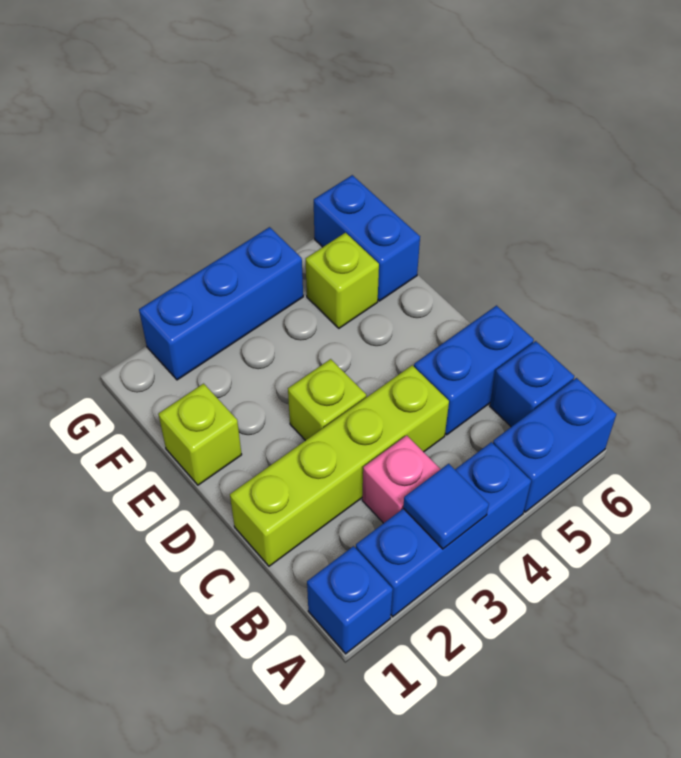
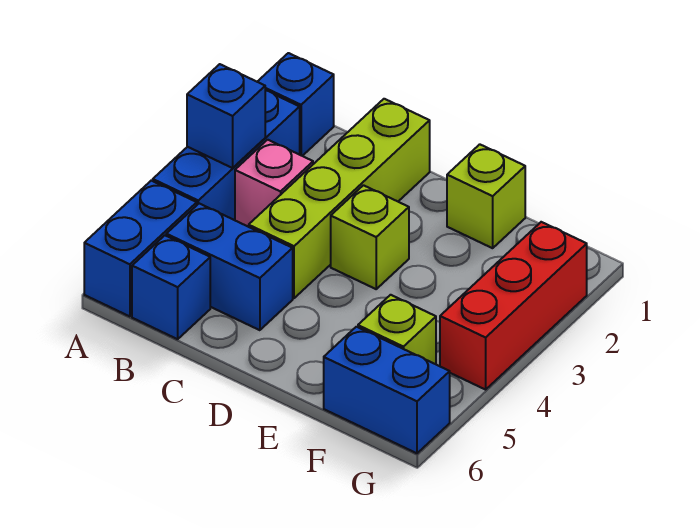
blue 1x1 tile [403,464,489,549] -> blue 1x1 brick [187,64,265,168]
blue 1x2 brick [414,306,534,435] -> blue 1x2 brick turned to [166,204,293,330]
blue 1x3 brick [139,227,303,380] -> red 1x3 brick [440,222,587,390]

